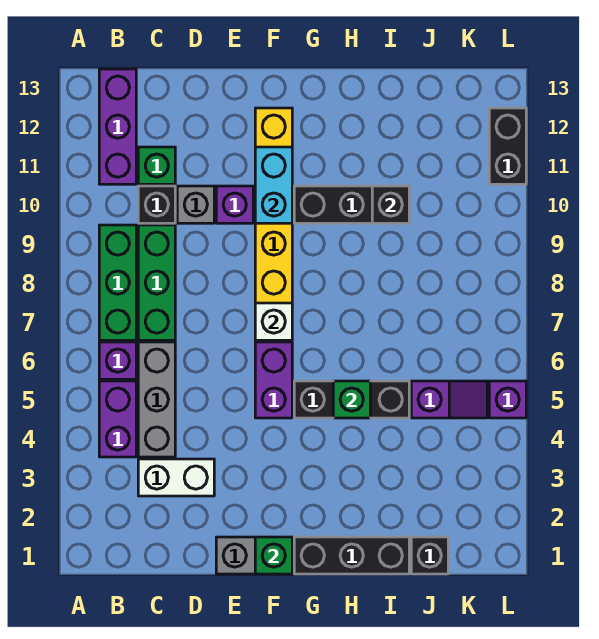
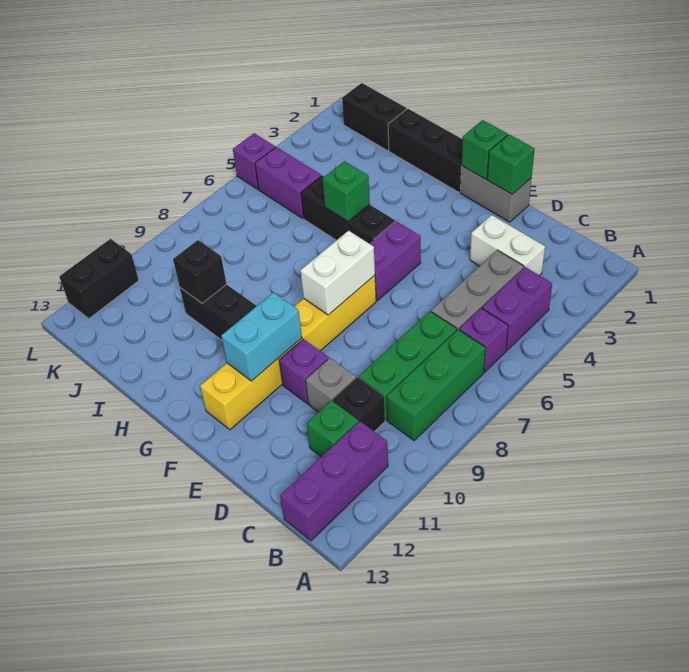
none -> green 1x1 brick [487,135,535,194]
white 1x1 brick [255,303,292,340] -> white 1x2 brick [300,231,375,315]
black 1x1 brick [411,537,448,574] -> black 1x2 brick [342,83,407,151]
purple 1x2 slope [411,381,487,418] -> purple 1x2 brick [255,147,321,218]

